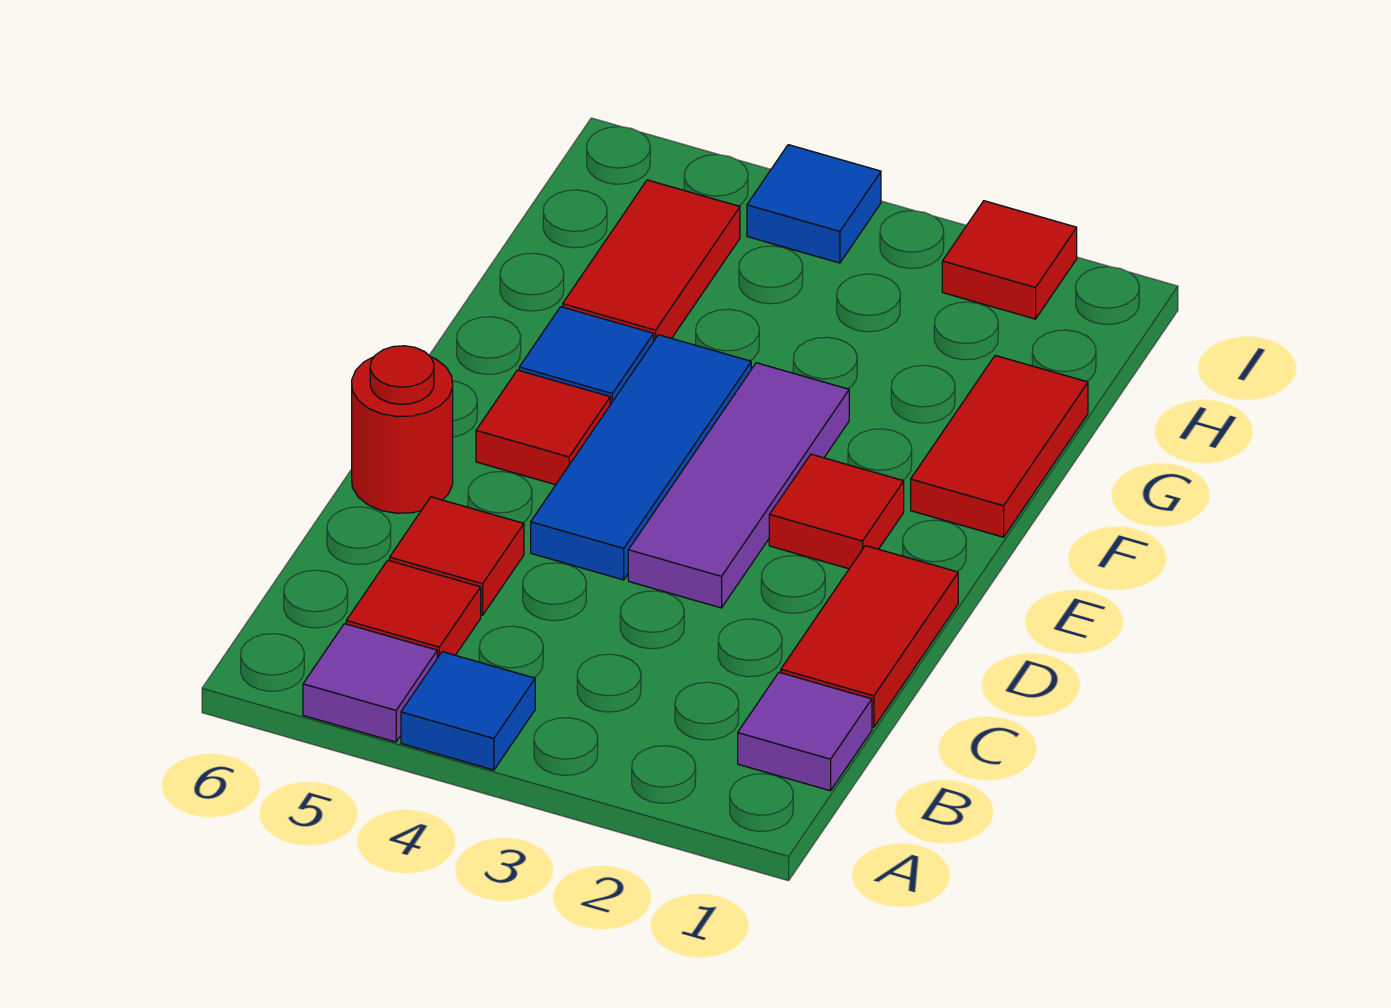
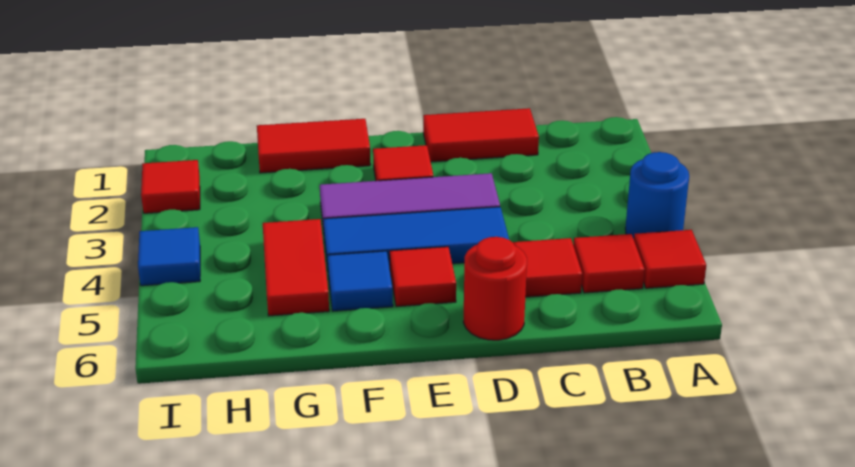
blue 1x1 tile [401,652,535,770] -> blue 1x1 round brick [625,152,689,239]
purple 1x1 tile [303,624,437,742] -> red 1x1 tile [634,230,706,288]
purple 1x1 tile [738,672,872,791] -> none
red 1x2 tile [563,180,740,340] -> red 1x2 tile turned to [263,219,329,316]

